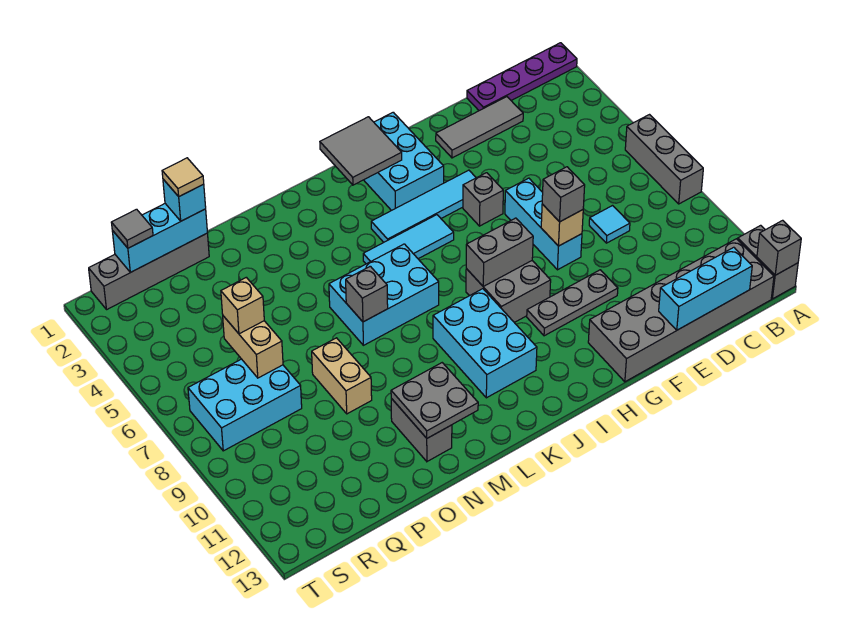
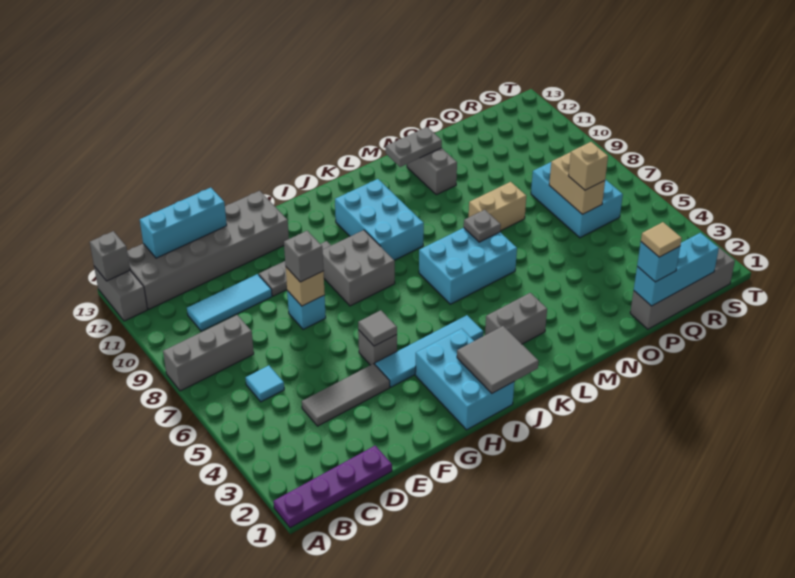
grey 1x3 brick [625,115,703,204] -> grey 1x3 brick turned to [163,315,254,391]
grey 1x3 tile [436,97,523,158] -> grey 1x3 tile moved to [302,364,390,426]
cyan 1x1 tile [589,206,630,243] -> cyan 1x1 tile moved to [246,366,284,402]
cyan 1x3 brick [505,178,582,270] -> cyan 1x1 brick [287,291,326,329]
grey 1x2 brick [466,218,533,287] -> grey 1x2 brick moved to [485,293,547,344]
cyan 1x3 tile [363,215,454,264] -> cyan 1x3 tile moved to [187,274,272,331]
grey 1x1 brick [346,266,388,322] -> grey 1x1 plate [464,210,501,242]
grey 2x2 plate [391,363,478,438] -> grey 1x2 plate [386,127,442,167]
tan 1x2 brick [312,338,372,414] -> tan 1x2 brick turned to [469,182,526,231]
cyan 2x3 brick [188,359,302,451] -> cyan 2x3 brick turned to [531,162,623,238]
grey 1x1 tile [111,209,153,248] -> grey 1x1 tile moved to [358,310,397,346]

